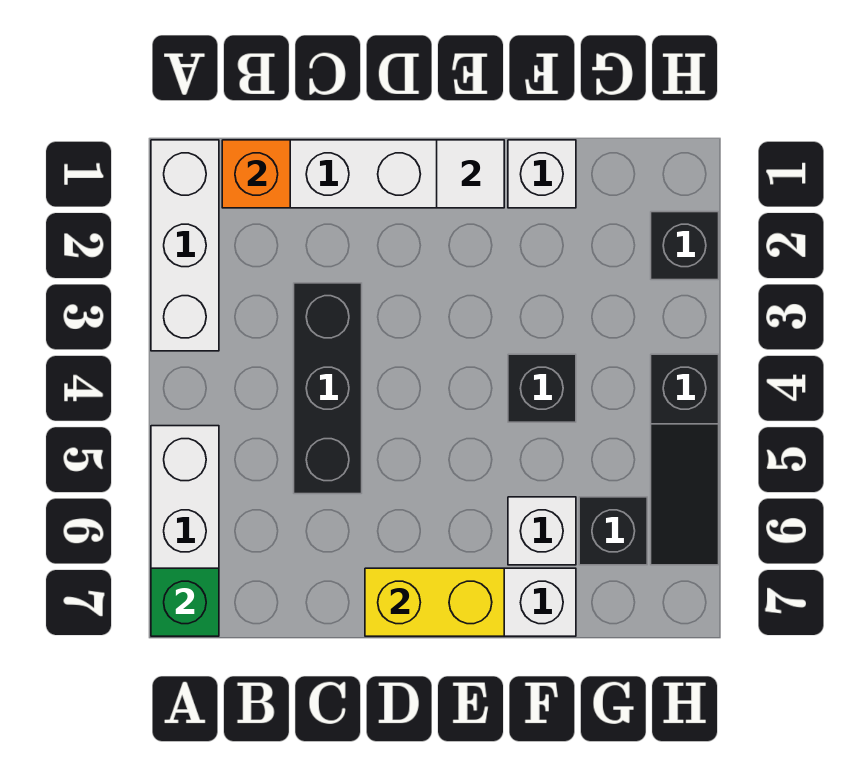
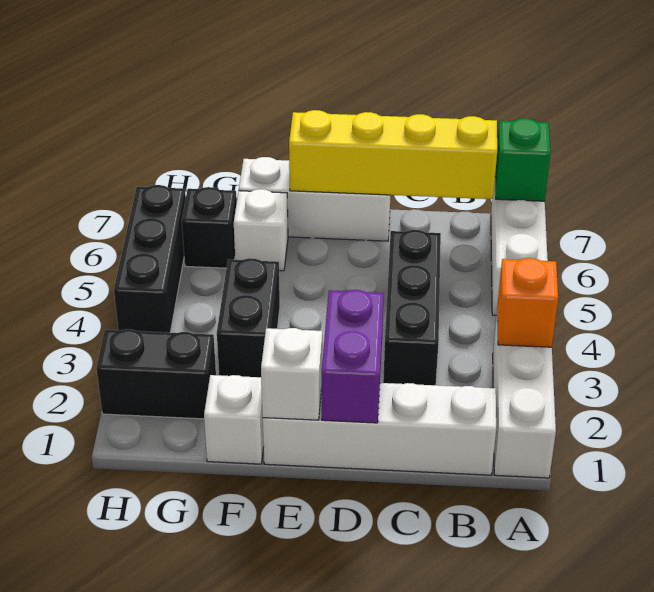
orange 1x1 brick [222,140,290,208] -> orange 1x1 brick moved to [497,258,558,347]
none -> purple 1x2 brick [322,290,384,423]
yellow 1x2 brick [365,568,504,636] -> yellow 1x4 brick [289,110,497,199]
white 1x1 tile [437,140,504,208] -> white 1x1 brick [261,328,322,420]
black 1x1 brick [508,354,576,422] -> black 1x2 brick [217,258,280,377]
black 1x1 brick [651,212,719,280] -> black 1x2 brick [96,329,216,419]
black 1x3 slope [651,354,719,565] -> black 1x3 brick [114,185,186,333]

